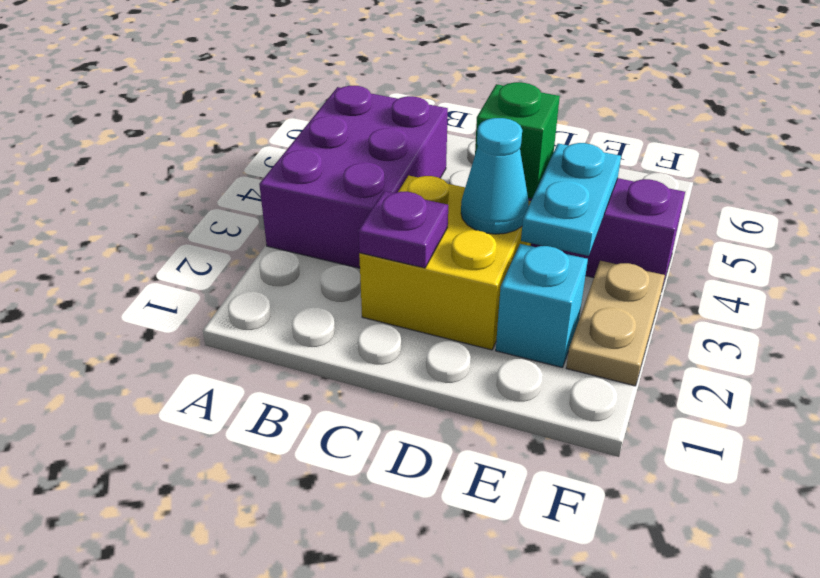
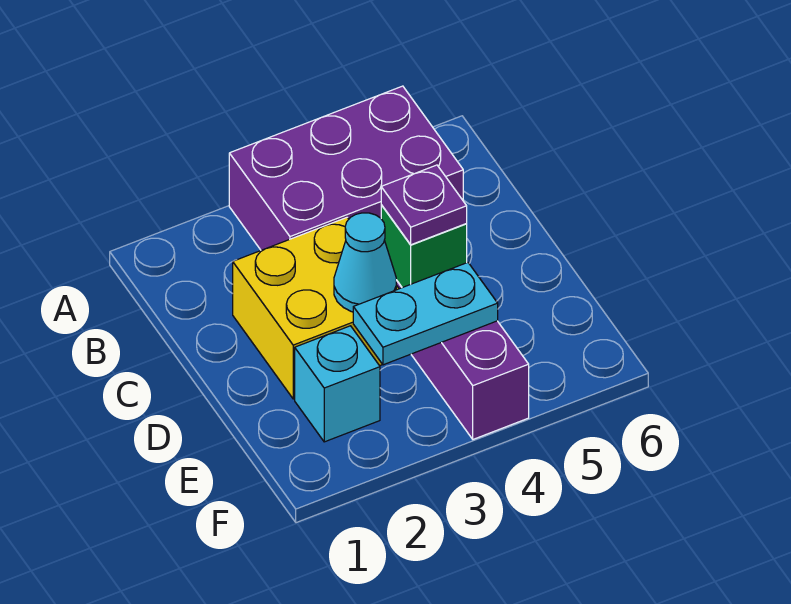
purple 1x1 plate [358,191,448,268] -> purple 1x1 plate moved to [381,165,467,245]
tan 1x2 plate [566,261,665,386] -> none

